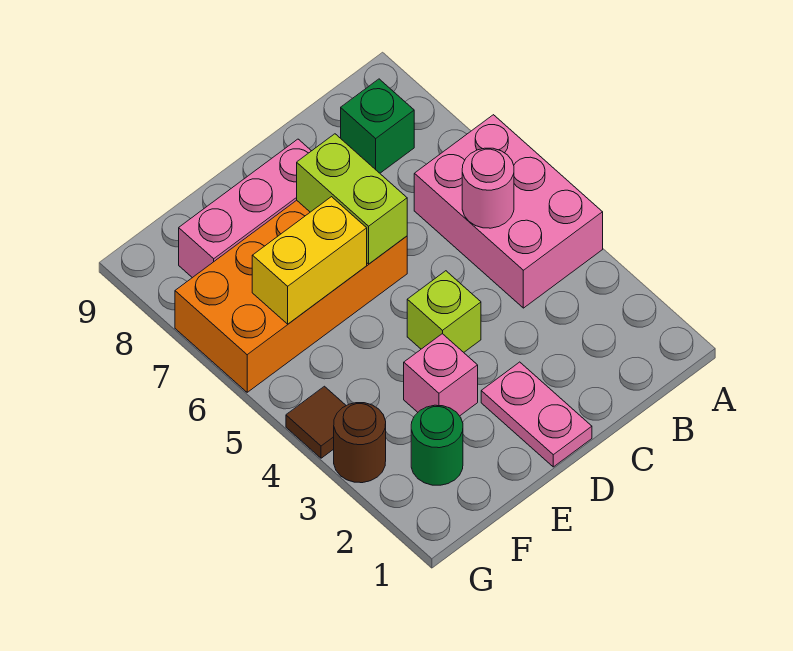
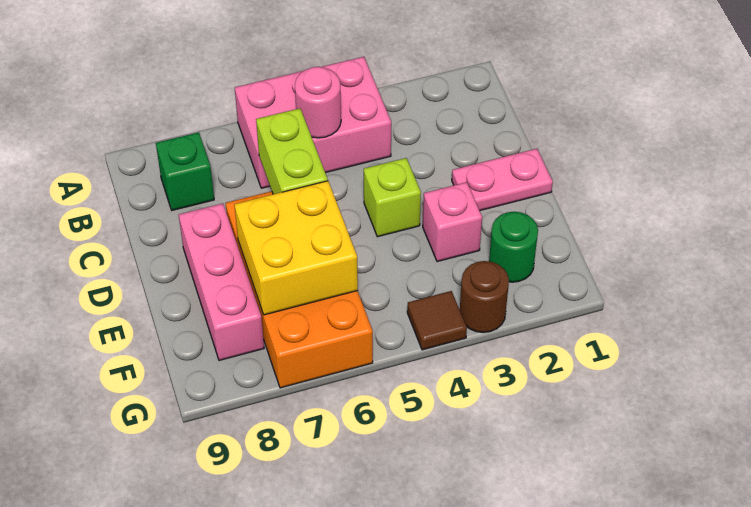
lime 1x2 brick [297,134,407,264] -> lime 1x2 brick turned to [256,108,328,194]
yellow 1x2 brick [252,197,367,324] -> yellow 2x2 brick [234,181,358,315]

